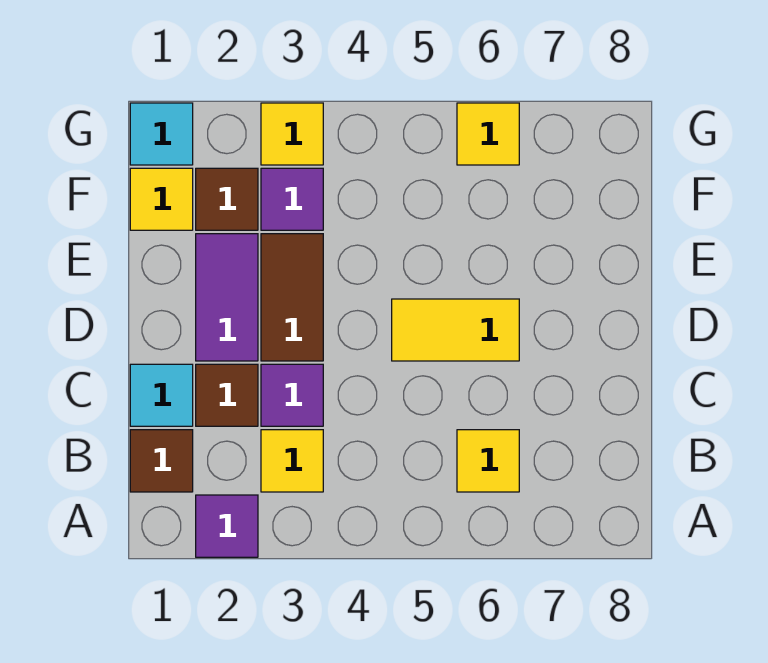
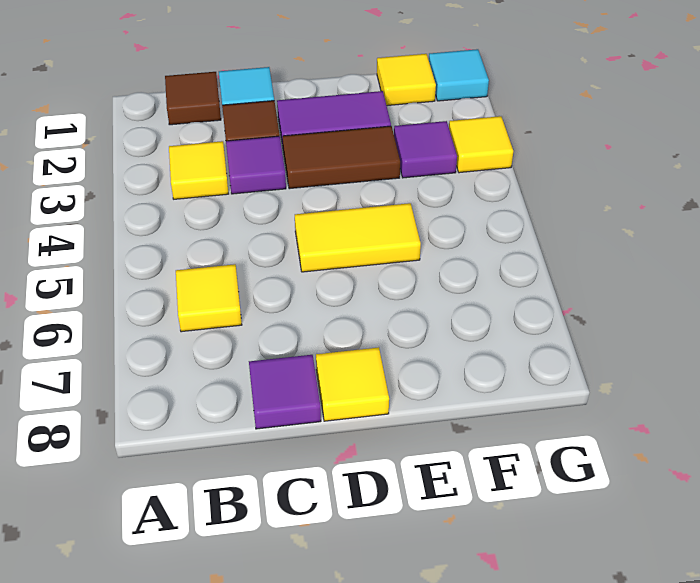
purple 1x1 tile [196,495,258,557] -> purple 1x1 tile moved to [249,355,321,429]
yellow 1x2 tile [392,299,519,361] -> yellow 1x2 tile turned to [295,203,421,272]
brown 1x1 tile [196,168,258,230] -> none
yellow 1x1 tile [457,103,519,165] -> yellow 1x1 tile moved to [316,347,389,421]

